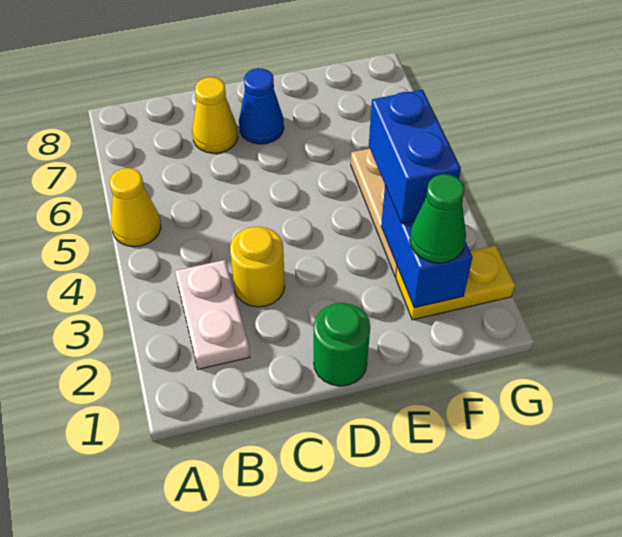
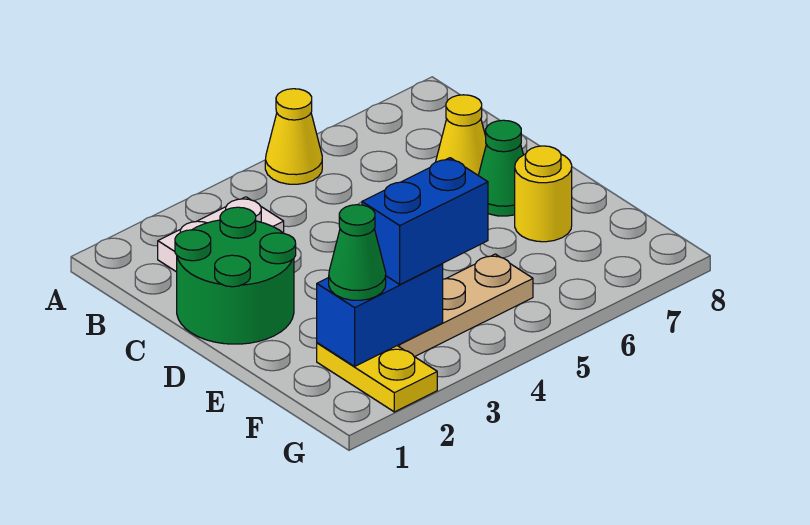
yellow 1x1 round brick [230,227,285,307] -> yellow 1x1 round brick moved to [515,146,572,242]
green 1x1 round brick [314,303,370,386] -> green 2x2 round brick [175,207,296,344]
blue 1x1 cone [239,68,284,144] -> green 1x1 cone [478,120,523,216]

